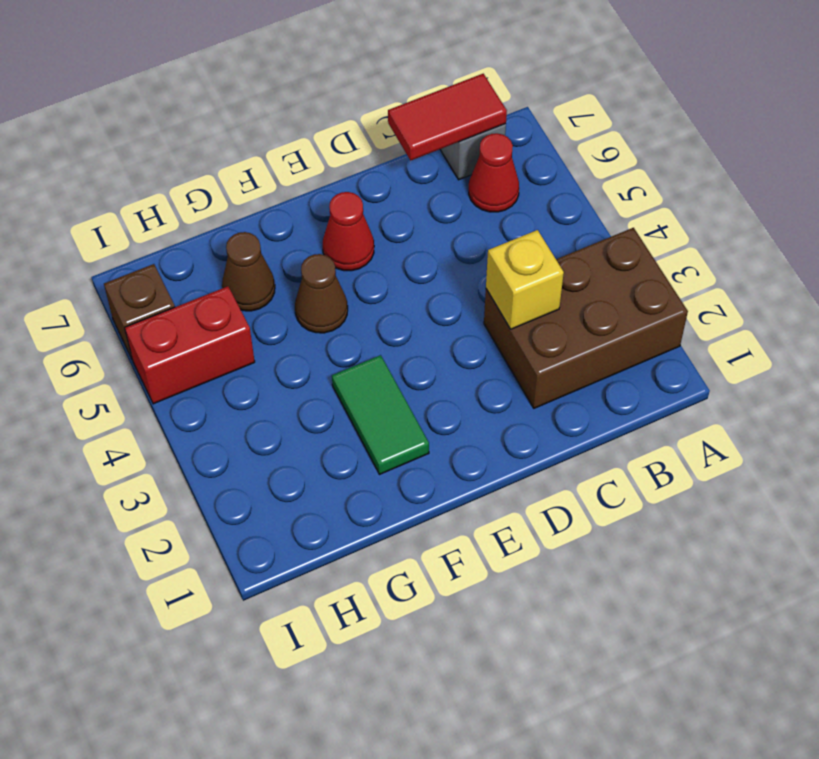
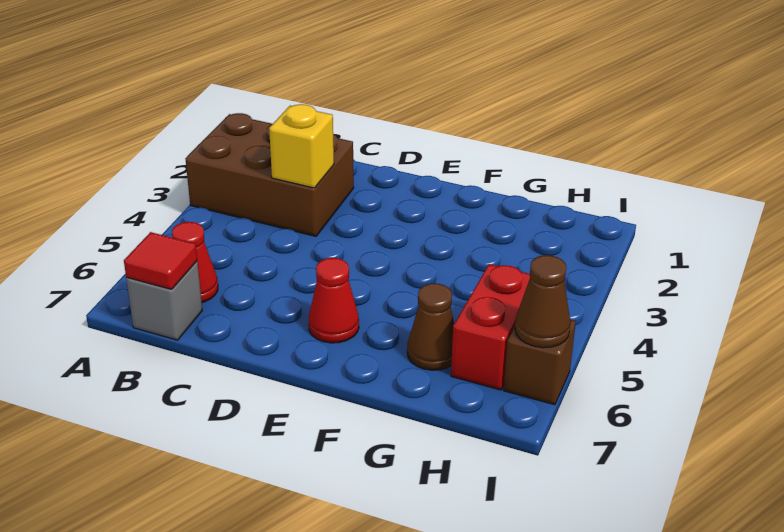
red 1x2 tile [388,74,507,160] -> red 1x1 tile [124,232,197,289]
green 1x2 tile [332,355,429,475] -> none
brown 1x1 cone [295,254,348,333] -> brown 1x1 cone moved to [515,255,571,348]
red 1x2 brick [125,286,255,404] -> red 1x2 brick turned to [451,264,530,390]

